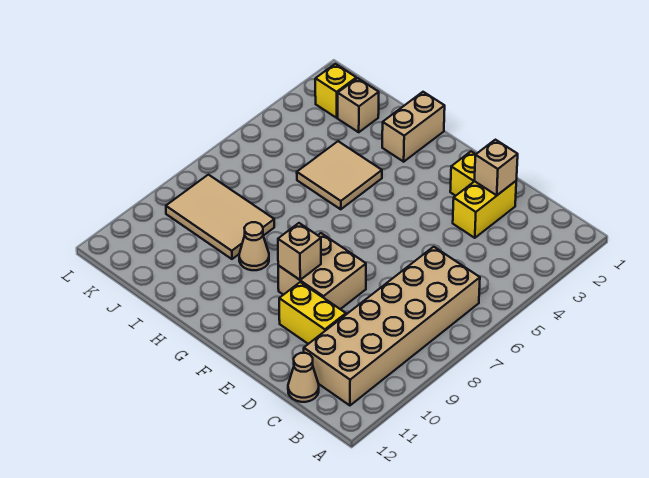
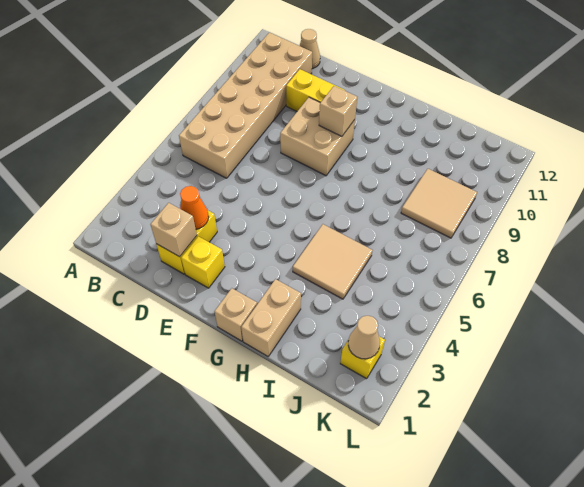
none -> orange 1x1 cone [180,186,209,229]
tan 1x1 cone [239,222,269,270] -> tan 1x1 cone moved to [348,316,380,359]
tan 2x3 tile [166,175,274,259] -> tan 2x2 tile [401,169,477,238]
tan 1x1 brick [338,78,379,132] -> tan 1x1 brick moved to [215,288,257,341]

